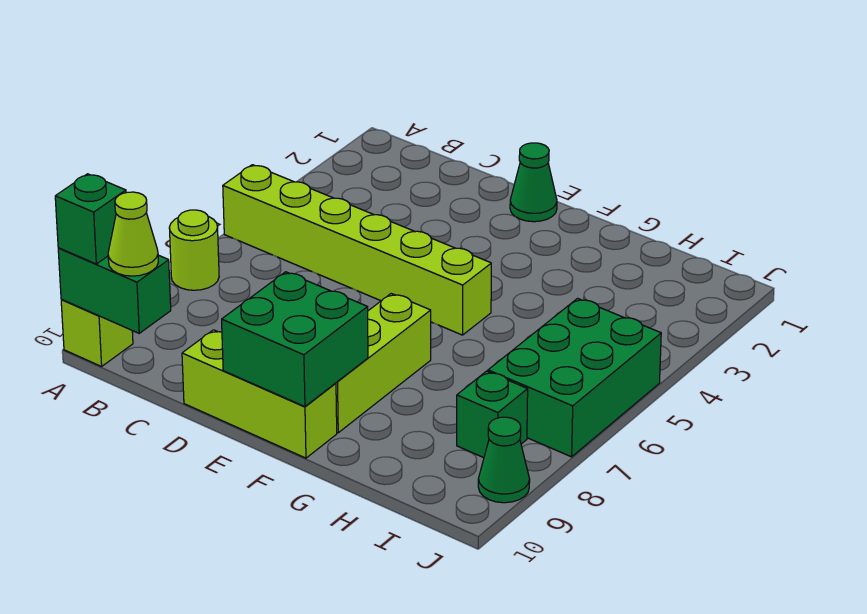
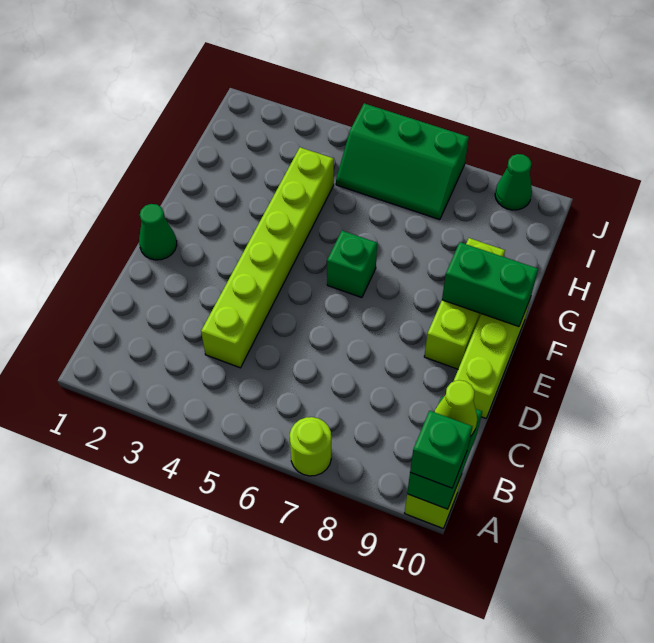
lime 1x6 brick [223,165,491,335] -> lime 1x6 brick moved to [201,147,334,368]
green 2x2 brick [222,272,368,407] -> green 1x2 brick [442,242,538,327]
lime 1x3 brick [336,294,431,433] -> lime 1x3 brick turned to [424,238,505,369]
green 2x3 brick [488,298,661,457] -> green 2x3 slope [336,103,469,220]
green 1x1 brick [457,371,528,458] -> green 1x1 brick moved to [327,231,377,298]

